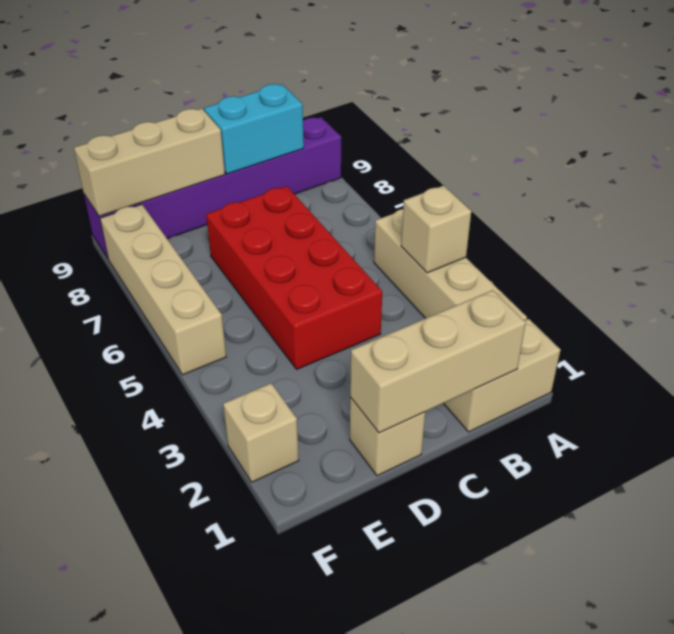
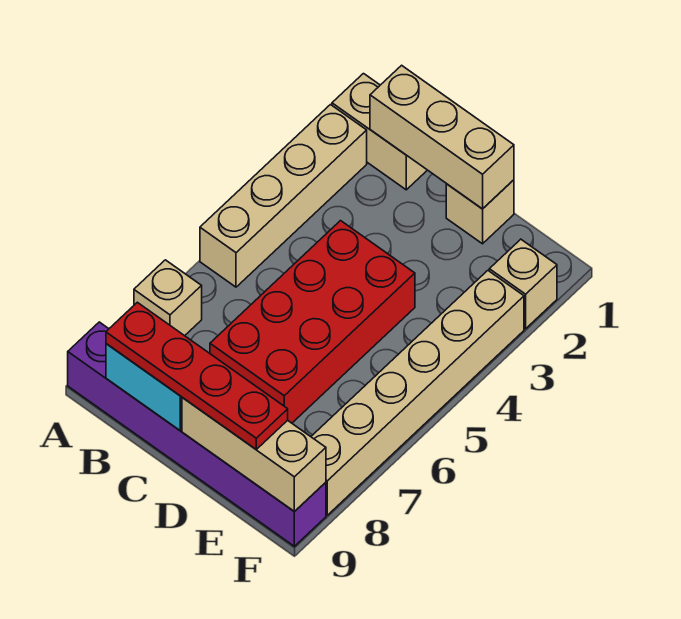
tan 1x1 brick [401,186,471,273] -> tan 1x1 brick moved to [134,260,202,336]
none -> red 1x4 plate [106,302,288,449]
tan 1x4 brick [100,204,226,375] -> tan 1x6 brick [311,271,524,515]

